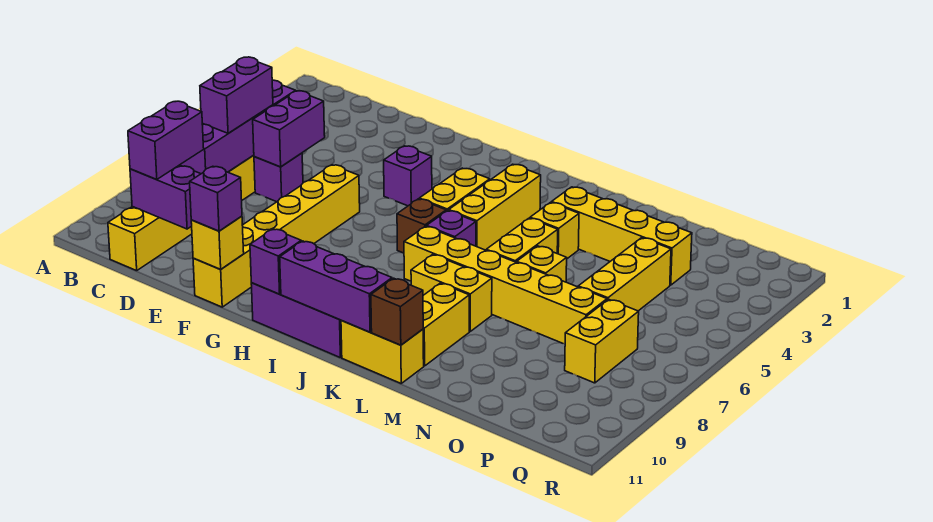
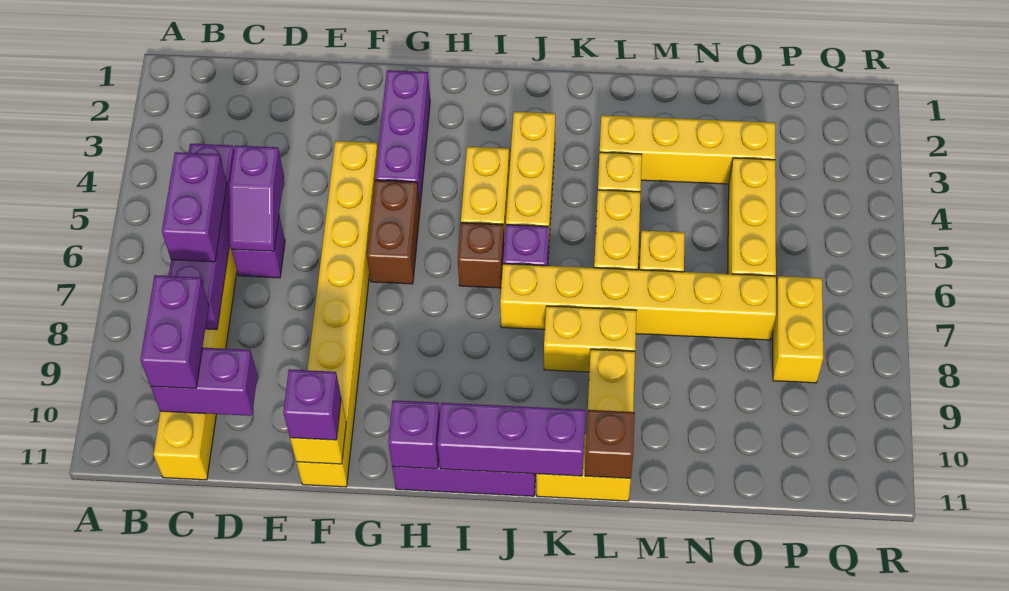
purple 1x2 brick [253,91,325,167] -> purple 1x2 slope [229,145,284,251]
yellow 1x6 brick [193,165,360,307] -> yellow 1x8 brick [296,141,378,487]
purple 1x1 brick [384,146,432,206] -> purple 1x3 brick [375,70,430,205]
none -> brown 1x2 brick [367,180,420,284]

